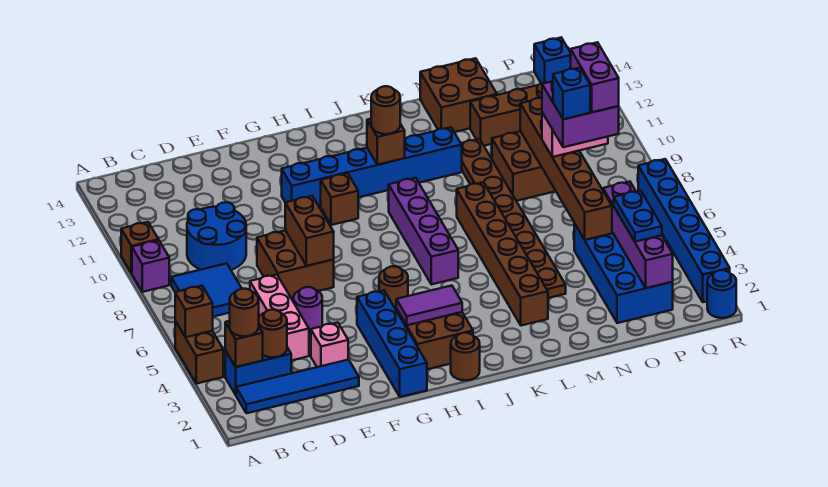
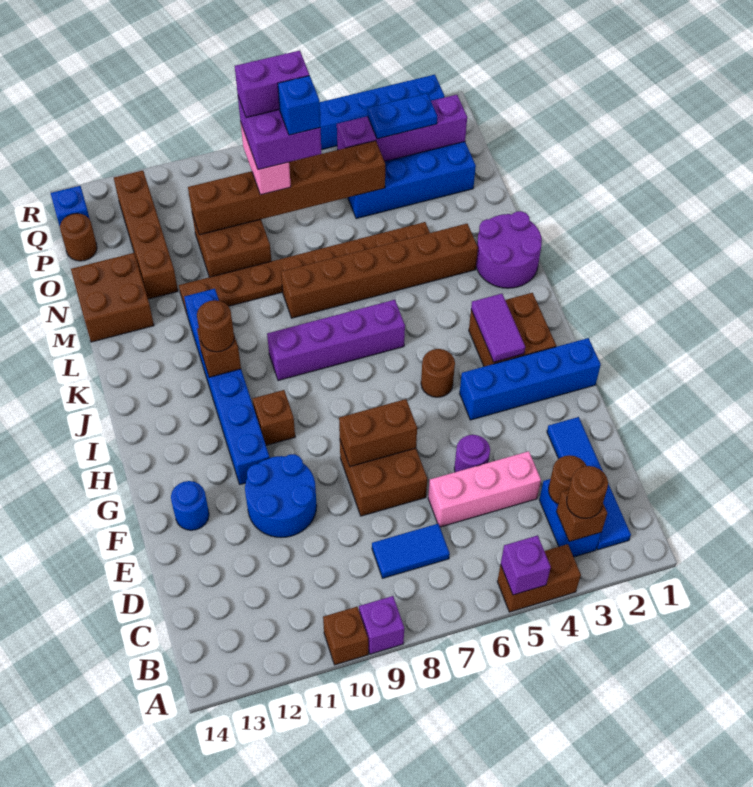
brown 1x1 brick [175,286,213,337] -> purple 1x1 brick [501,535,551,595]
blue 2x2 tile [171,263,242,317] -> blue 1x2 tile [372,524,450,578]
blue 2x2 round brick [187,202,246,270] -> blue 2x2 round brick moved to [245,454,317,537]
pink 1x1 brick [311,323,348,367] -> none
brown 1x1 round brick [451,333,480,380] -> brown 1x1 round brick moved to [60,213,97,261]
none -> purple 2x2 round brick [476,211,542,288]
blue 1x1 round brick [707,270,736,318] -> blue 1x1 round brick moved to [171,481,209,530]

